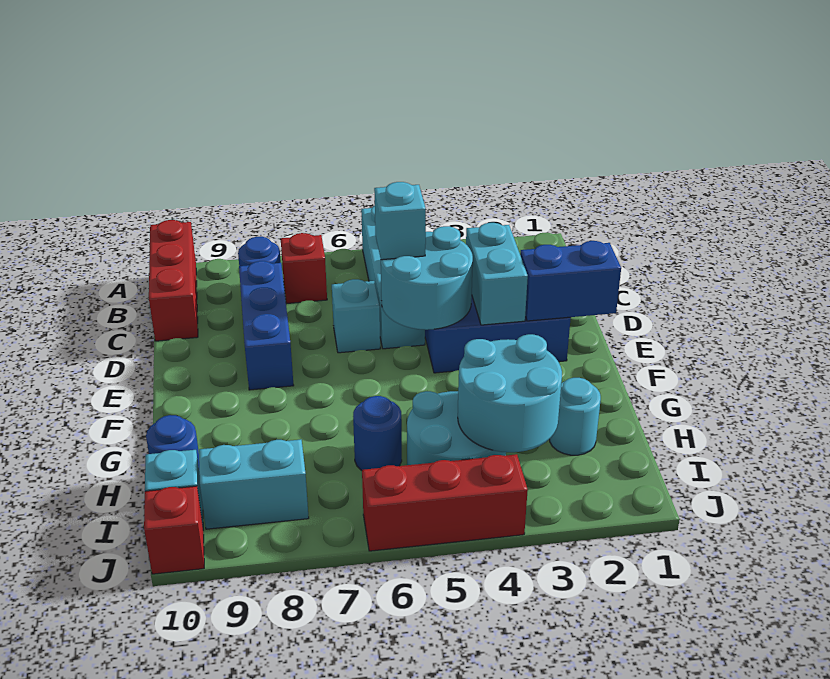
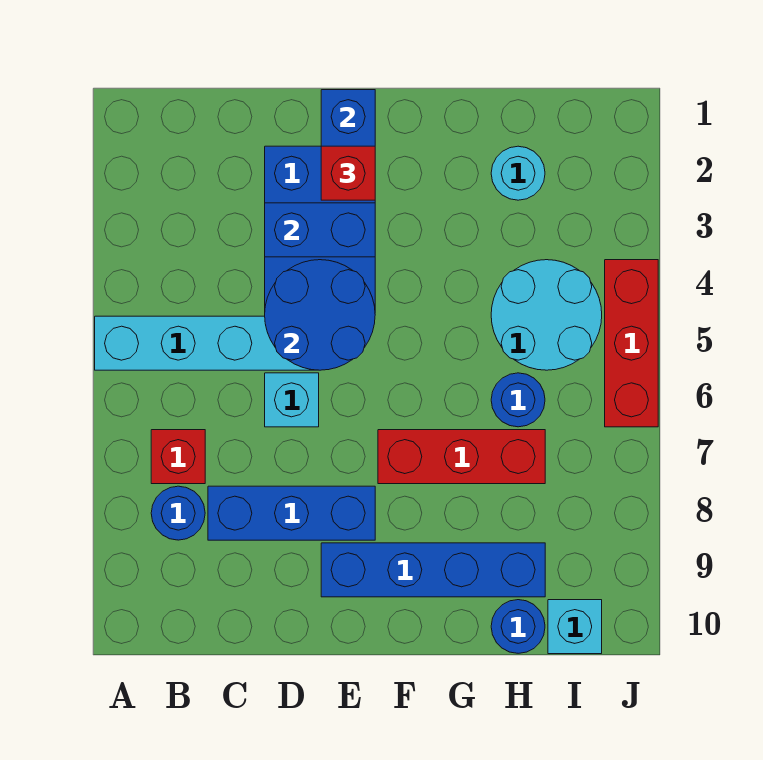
red 1x3 brick [149,220,198,341] -> red 1x3 brick moved to [378,430,545,484]
cyan 1x2 brick [466,223,528,325] -> blue 1x2 brick [265,203,375,257]
cyan 2x2 round brick [381,226,473,330] -> blue 2x2 round brick [265,260,375,370]
cyan 1x1 brick [374,182,426,260] -> none
none -> blue 1x4 brick [321,543,545,597]
cyan 2x2 round brick [458,334,562,452] -> none
cyan 1x2 brick [199,440,309,529] -> none
red 1x1 brick [144,486,204,574] -> red 1x1 brick moved to [321,146,375,200]

